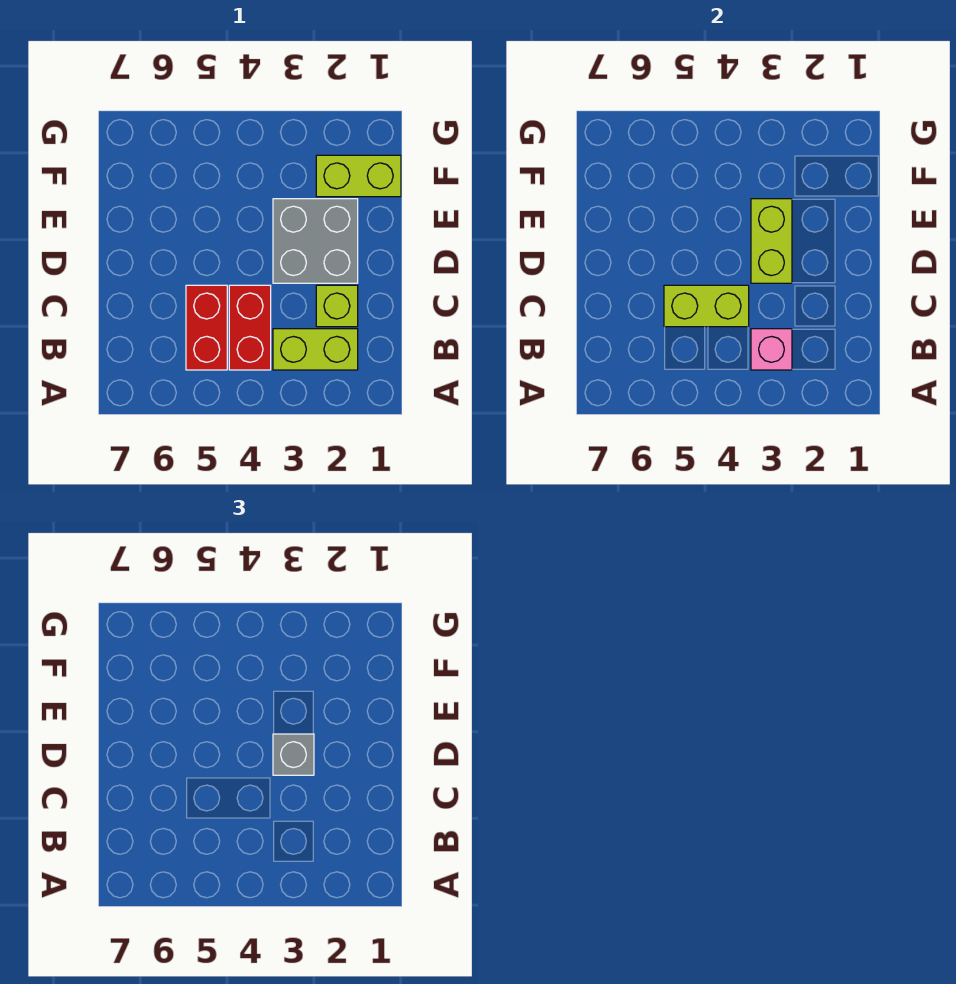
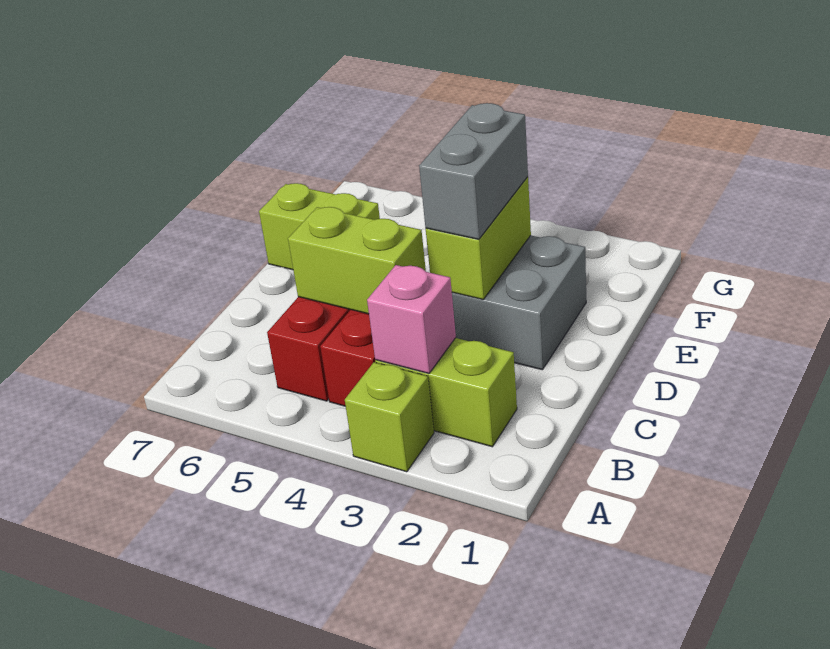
lime 1x1 brick [316,285,358,327] -> lime 1x1 brick moved to [345,362,434,472]
grey 1x1 brick [273,734,314,775] -> grey 1x2 brick [419,103,528,239]
lime 1x2 brick [316,155,401,197] -> lime 1x2 brick moved to [259,183,380,270]

